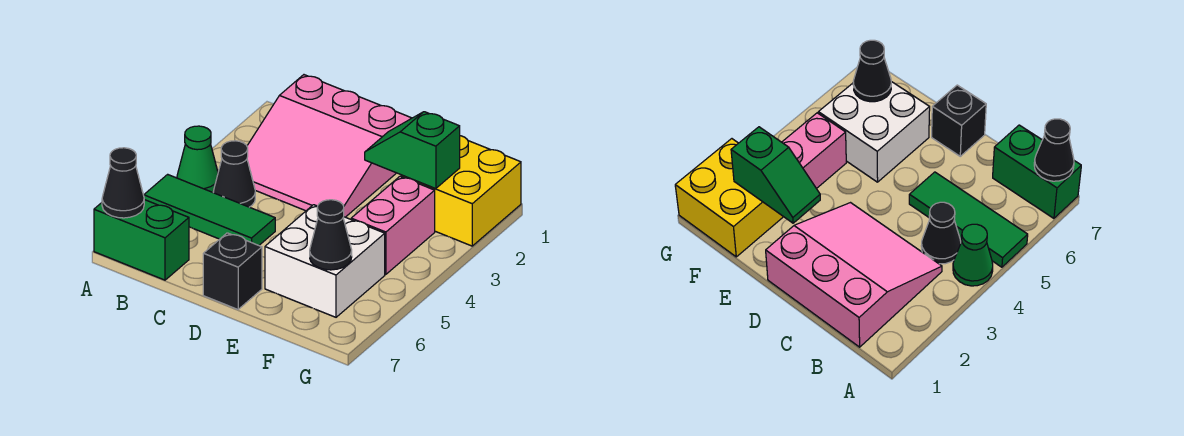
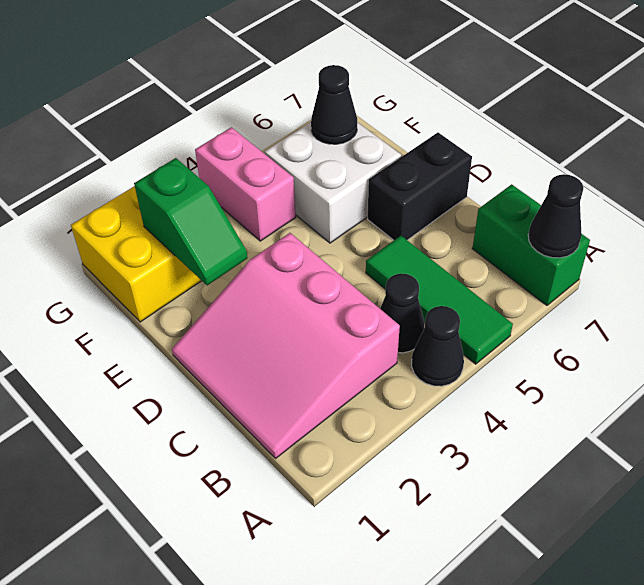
green 1x1 cone [177,126,218,192] -> black 1x1 cone [412,306,464,386]
pink 3x3 slope [247,75,412,217] -> pink 3x3 slope turned to [172,233,400,458]
black 1x1 brick [203,233,262,309] -> black 1x2 brick [368,133,472,240]
pink 1x2 brick [351,176,435,274] -> pink 1x2 brick turned to [195,127,296,241]

